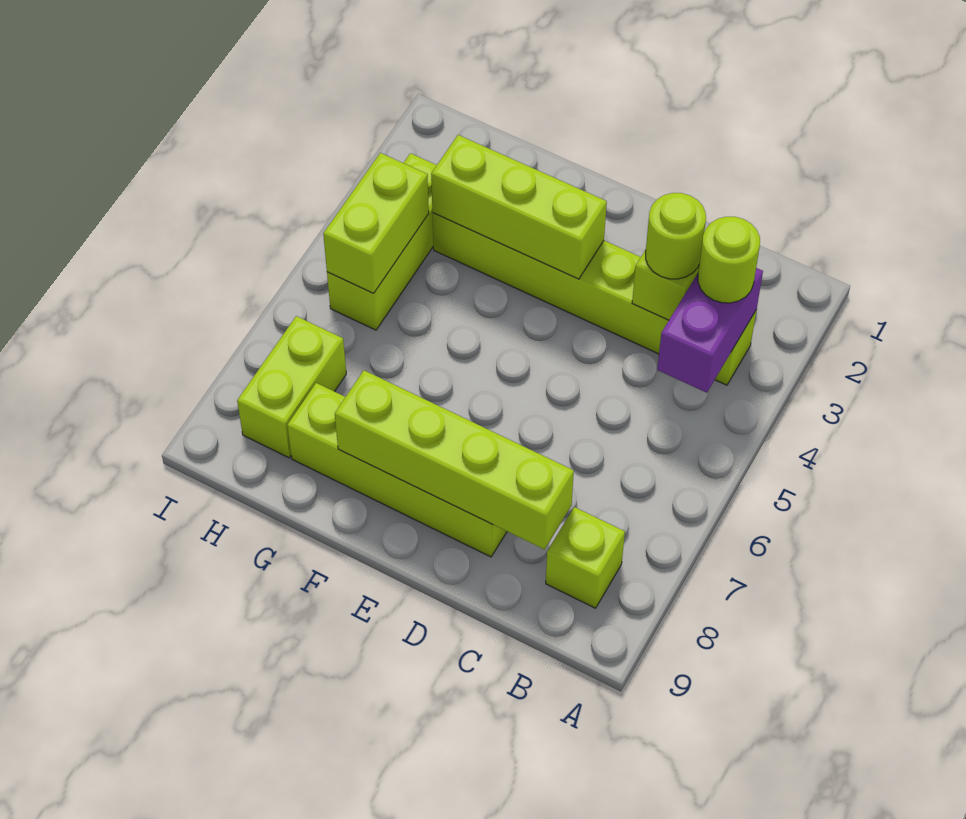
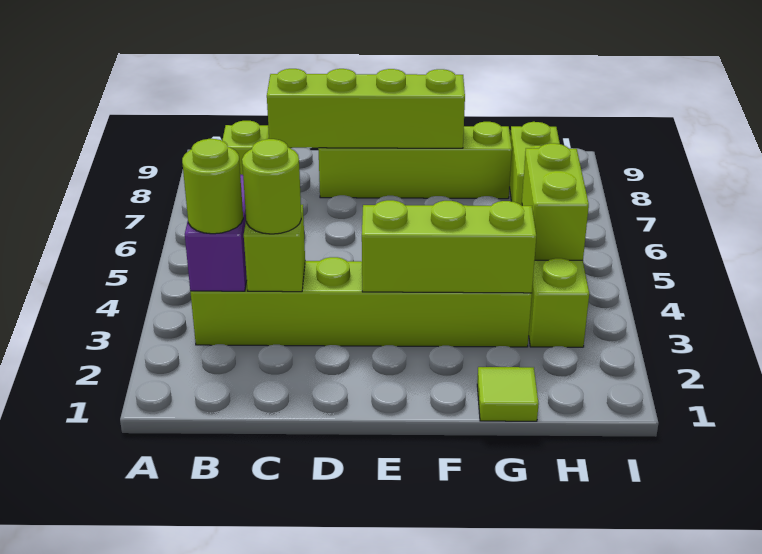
none -> lime 1x1 tile [477,367,539,421]

